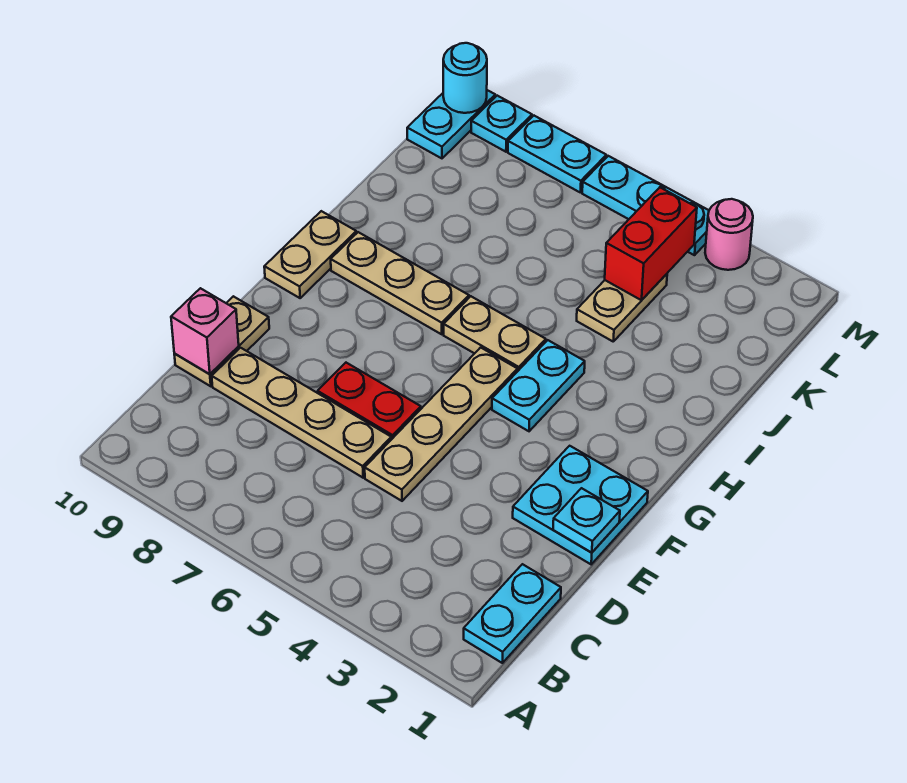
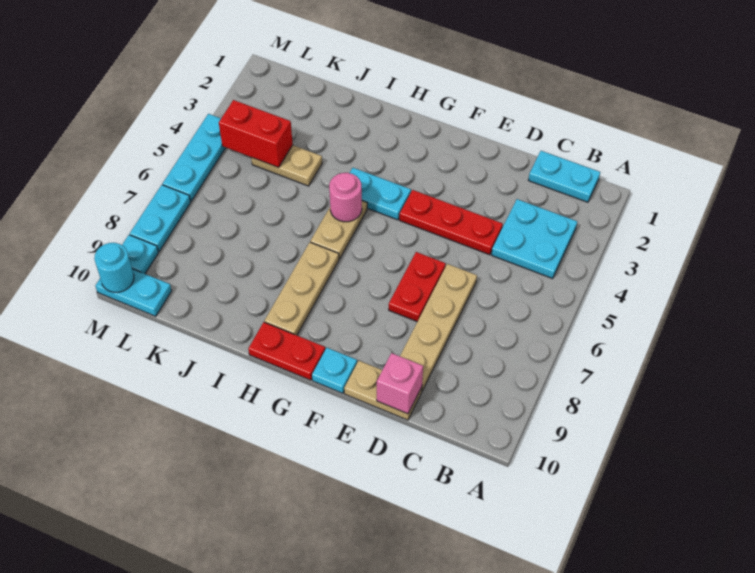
none -> red 1x3 plate [399,190,503,255]
tan 1x4 plate [365,347,517,501] -> none
cyan 2x2 plate [513,446,648,564] -> cyan 2x2 plate moved to [491,199,577,279]
cyan 1x1 plate [553,488,620,553] -> cyan 1x1 plate moved to [312,348,357,393]
tan 1x2 plate [264,211,356,298] -> red 1x2 plate [248,322,325,380]
pink 1x1 round brick [705,199,753,270] -> pink 1x1 round brick moved to [329,173,362,222]

